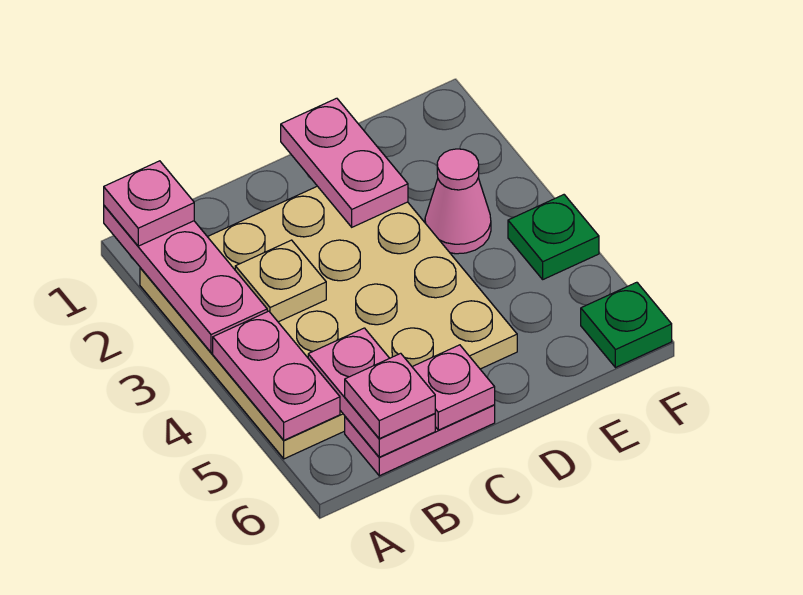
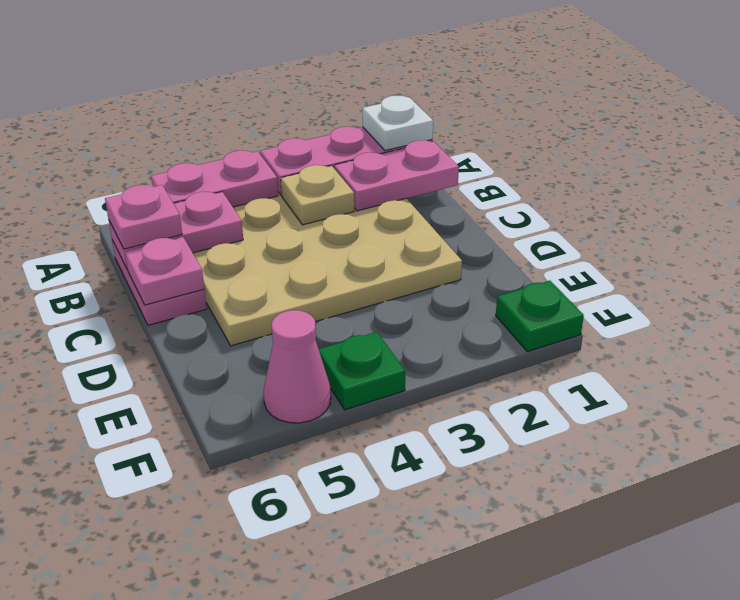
pink 1x1 plate [104,161,194,246] -> white 1x1 plate [362,95,433,151]
pink 1x2 plate [281,98,408,227] -> pink 1x2 plate moved to [334,140,459,211]
pink 1x1 cone [425,149,491,254] -> pink 1x1 cone moved to [263,310,331,423]
green 1x1 plate [581,282,672,368] -> green 1x1 plate moved to [496,281,584,352]

